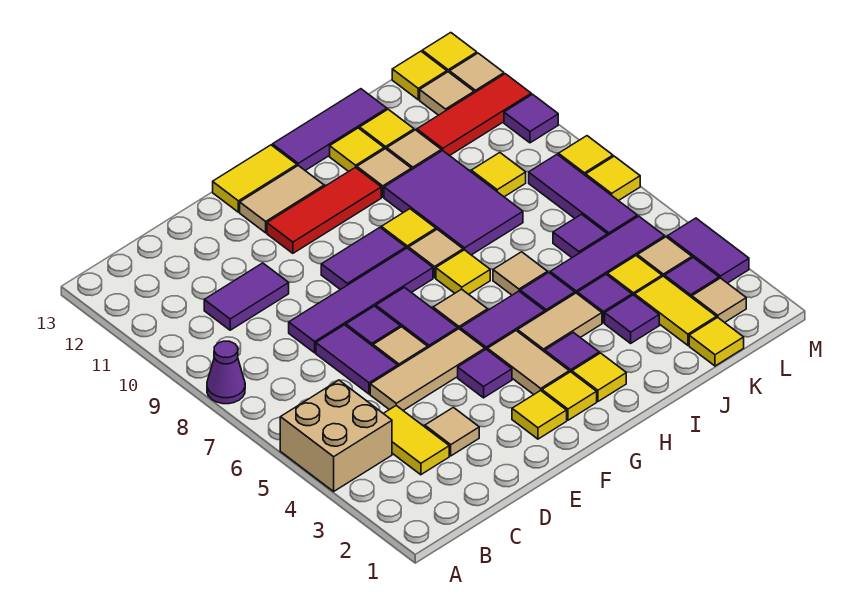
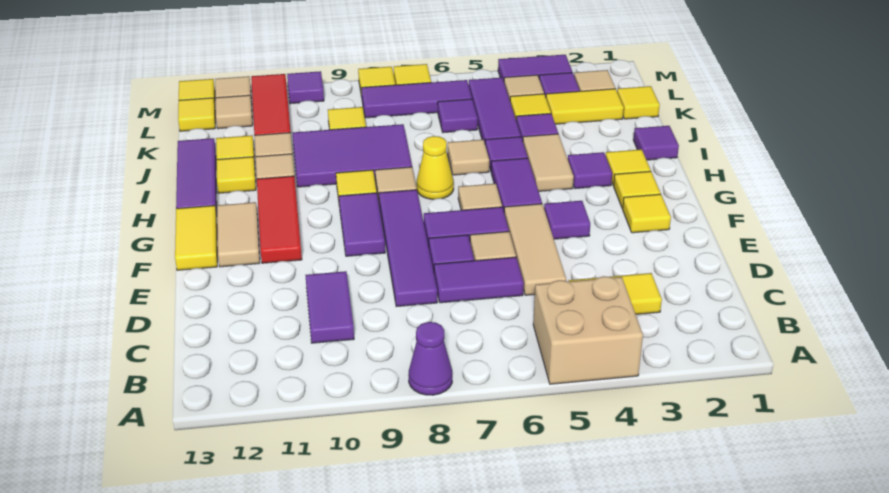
tan 1x1 tile [425,407,479,456] -> none
tan 1x2 tile [488,331,569,394] -> none
yellow 1x1 tile [436,250,490,294] -> yellow 1x1 cone [416,136,454,199]
purple 1x1 tile [605,295,659,343] -> purple 1x1 tile moved to [633,126,679,160]

